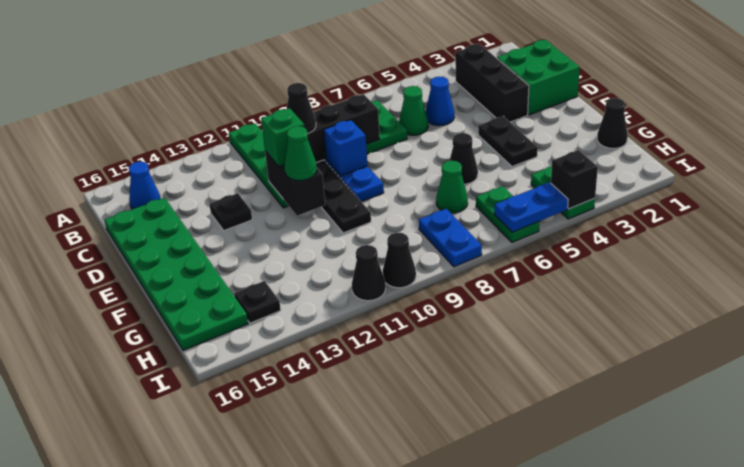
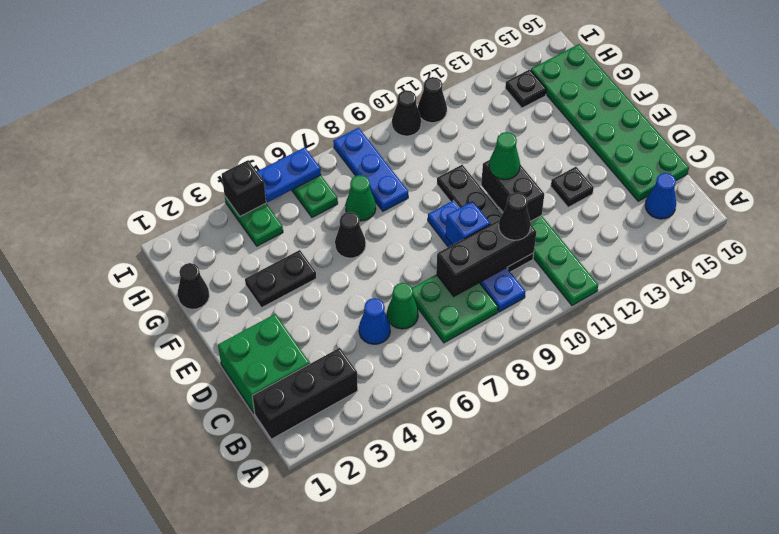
black 1x3 brick [455,44,529,122] -> black 1x3 brick turned to [252,348,358,439]
green 1x1 brick [261,108,305,166] -> none
black 1x2 plate [478,116,538,167] -> black 1x2 plate turned to [245,250,316,308]
blue 1x2 plate [419,209,482,267] -> blue 1x3 plate [333,128,408,211]

